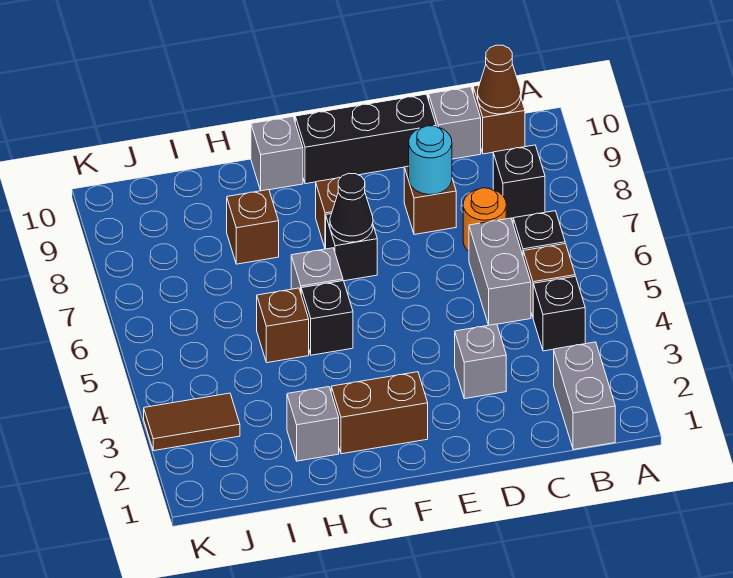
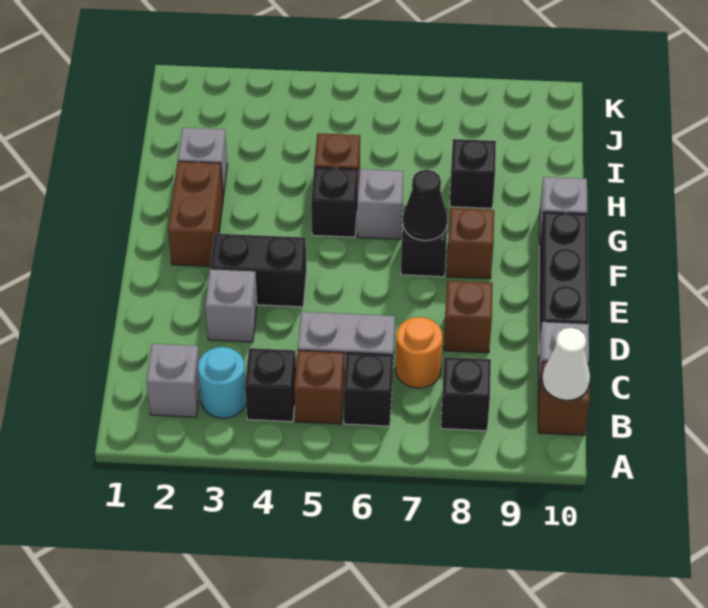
grey 1x2 brick [554,342,615,450] -> grey 1x1 brick [146,344,200,417]
brown 1x1 cone [478,45,521,114] -> white 1x1 cone [542,328,590,400]
cyan 1x1 round brick [409,126,452,195] -> cyan 1x1 round brick moved to [198,347,246,418]
none -> black 1x2 brick [210,234,307,307]
brown 1x1 brick [227,190,279,264] -> black 1x1 brick [450,139,496,209]
brown 1x2 tile [144,393,240,451] -> none

